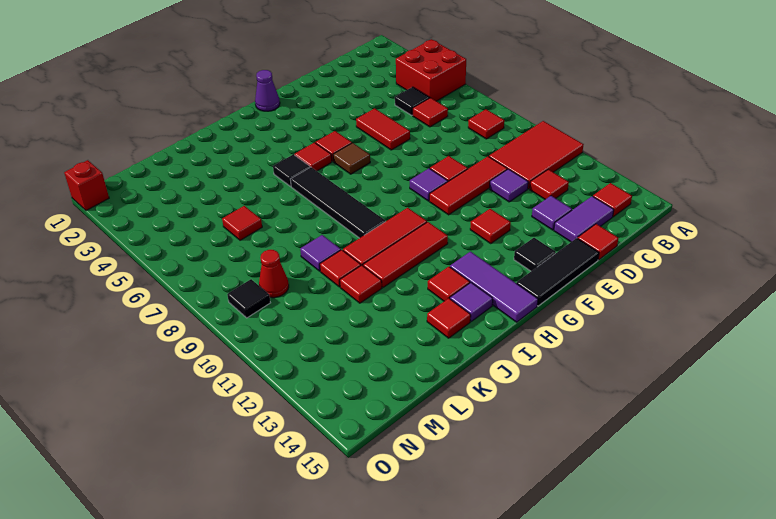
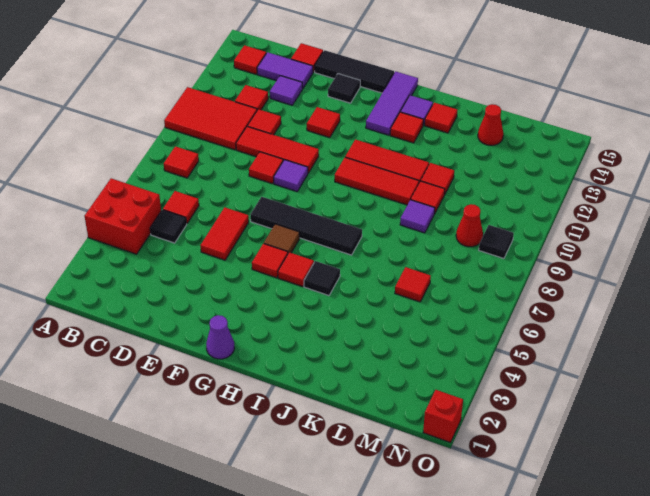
purple 1x1 tile [490,169,528,202] -> red 1x1 tile [247,109,281,135]
black 1x4 tile [290,167,385,238] -> black 1x4 tile turned to [250,197,362,255]
none -> red 1x1 cone [478,104,503,145]

